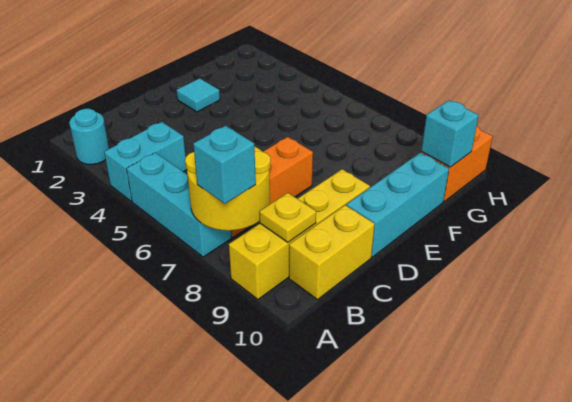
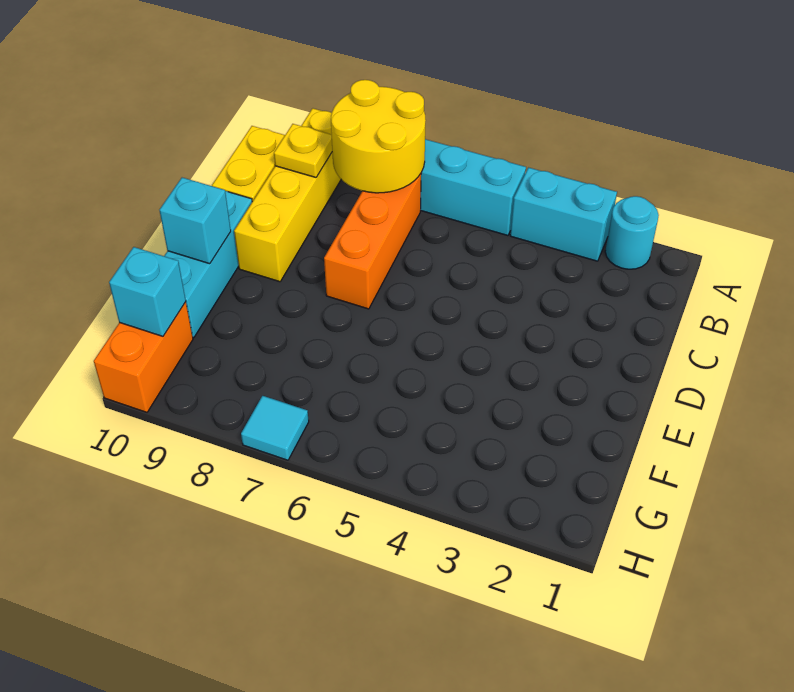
cyan 1x2 brick [104,122,187,201] -> cyan 1x2 brick turned to [510,168,617,261]
cyan 1x1 brick [193,126,256,204] -> cyan 1x1 brick moved to [160,178,231,264]
cyan 1x1 tile [177,78,220,112] -> cyan 1x1 tile moved to [241,396,309,460]

